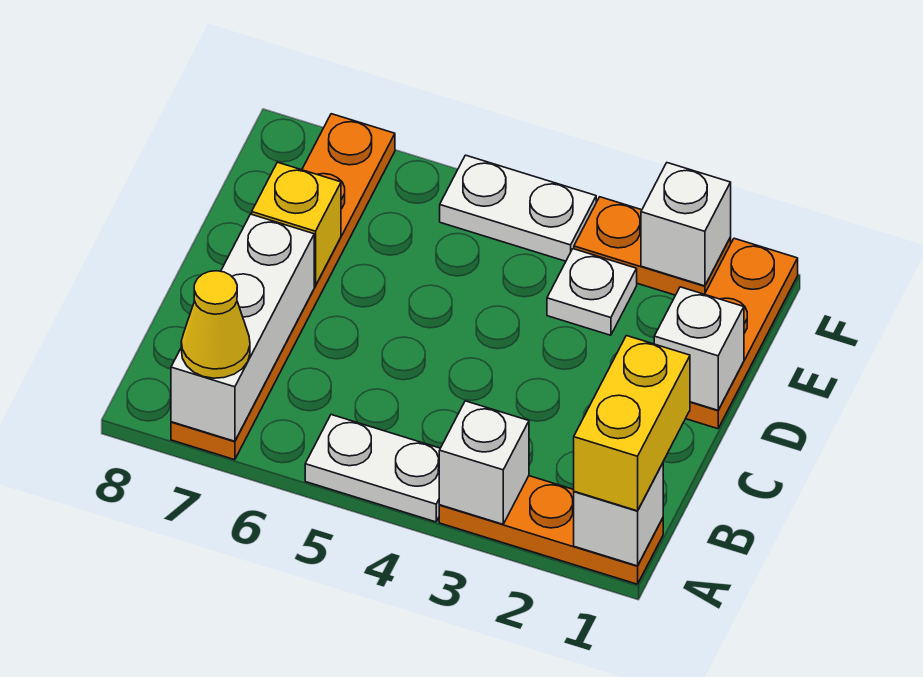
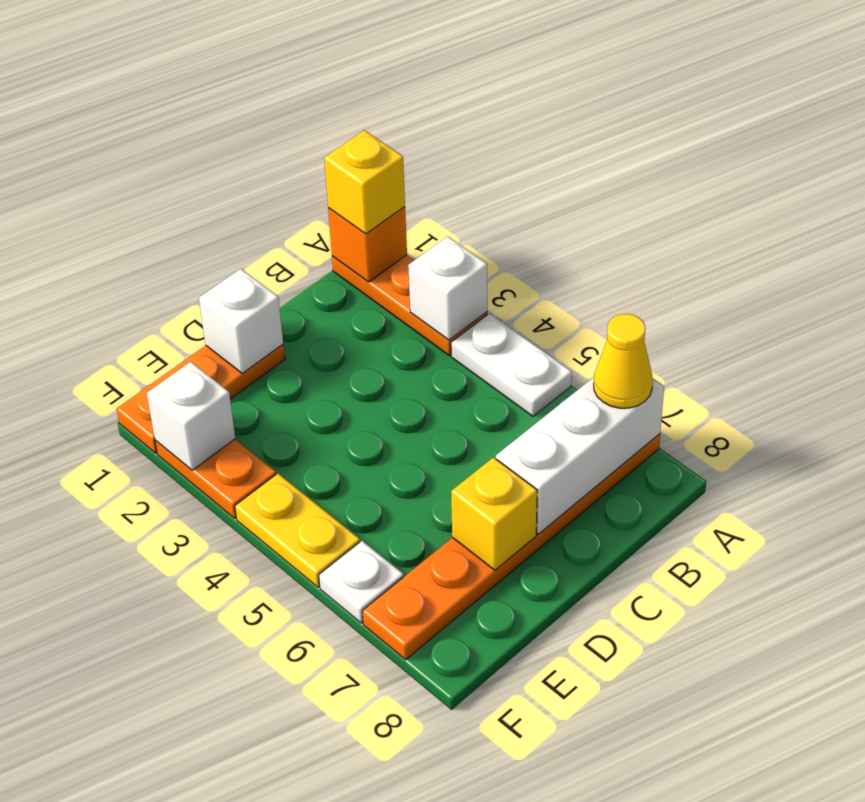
white 1x1 brick [574,463,663,566] -> orange 1x1 brick [328,207,407,282]
yellow 1x2 brick [574,336,690,511] -> yellow 1x1 brick [324,130,405,234]
white 1x1 plate [547,249,637,335] -> white 1x1 plate moved to [319,541,404,623]
white 1x2 plate [440,155,596,261] -> yellow 1x2 plate [235,473,360,587]

